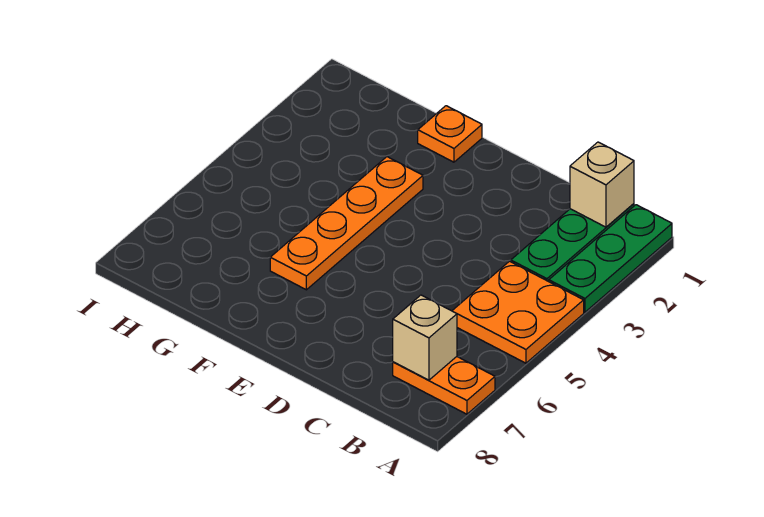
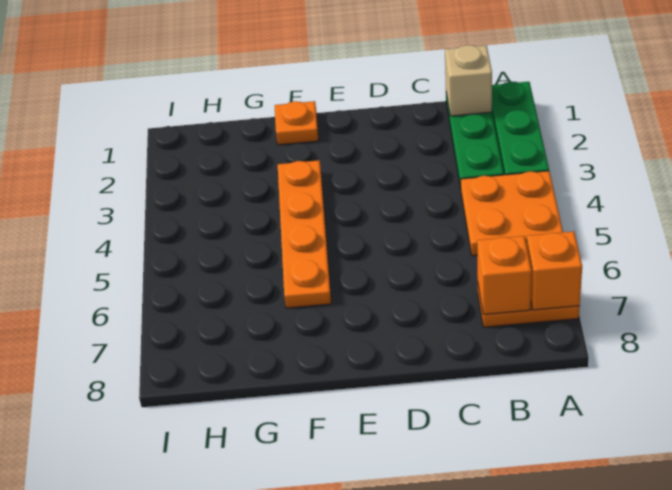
none -> orange 1x1 brick [527,231,582,310]
tan 1x1 brick [393,295,457,380] -> orange 1x1 brick [477,236,532,315]

